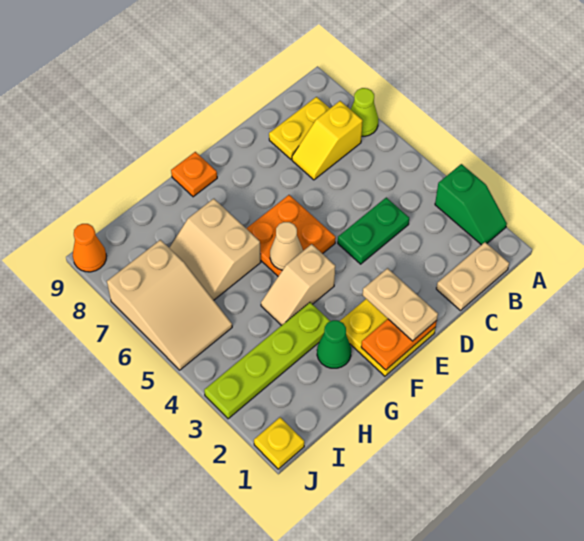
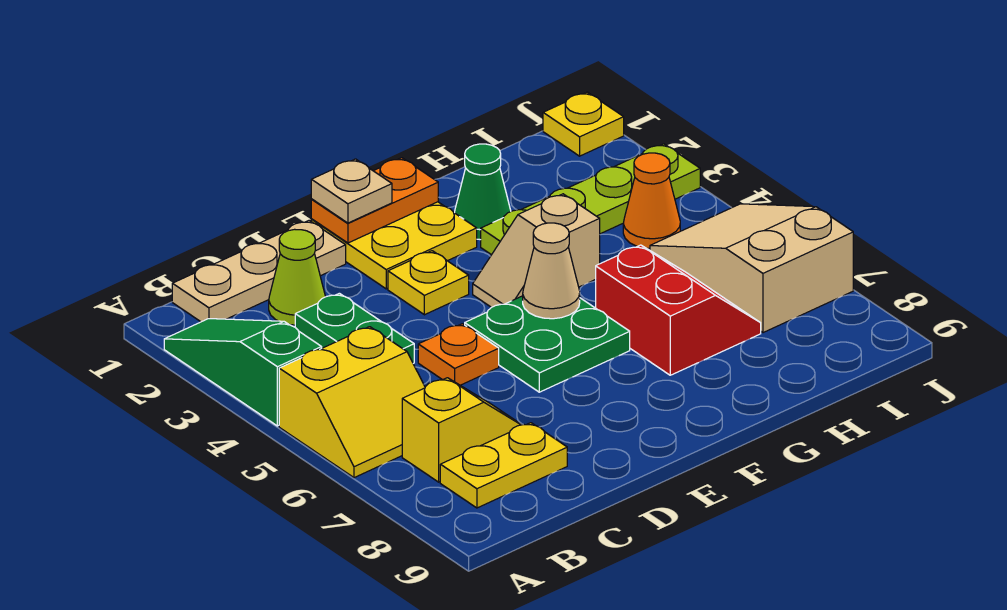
green 1x2 slope [435,164,507,245] -> green 1x3 slope [164,319,322,426]
none -> yellow 2x2 slope [279,327,425,478]
lime 1x1 cone [351,88,378,136] -> lime 1x1 cone moved to [269,229,325,325]
tan 1x2 plate [436,242,509,311] -> tan 1x3 plate [172,220,346,322]
green 1x2 plate [338,198,409,264] -> green 1x2 plate turned to [295,293,414,363]
tan 1x2 plate [362,268,438,341] -> tan 1x1 plate [311,159,392,223]
none -> yellow 1x1 plate [388,251,469,315]
orange 2x2 plate [246,195,336,276] -> green 2x2 plate [465,296,630,392]
tan 1x2 slope [261,244,335,325] -> tan 1x2 slope turned to [473,194,600,307]
orange 1x1 plate [171,152,217,197] -> orange 1x1 plate moved to [418,324,499,385]
tan 2x2 slope [170,199,261,300] -> red 2x2 slope [596,245,761,375]
orange 1x1 cone [73,224,106,272] -> orange 1x1 cone moved to [623,153,680,249]

